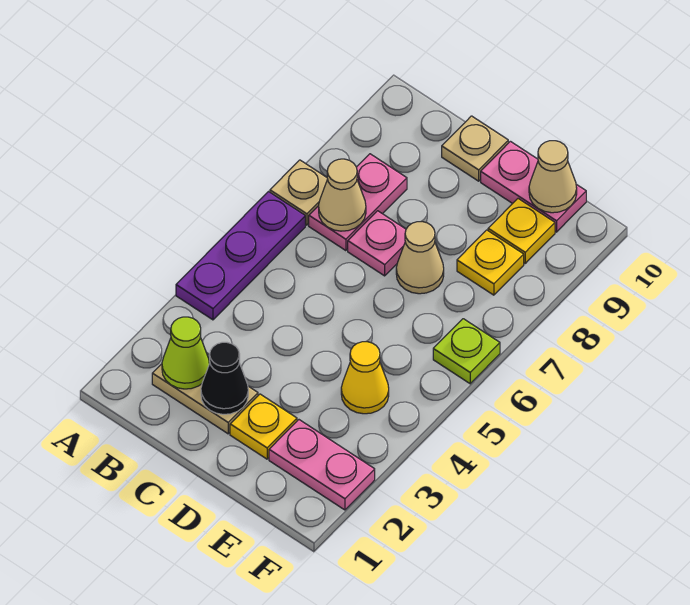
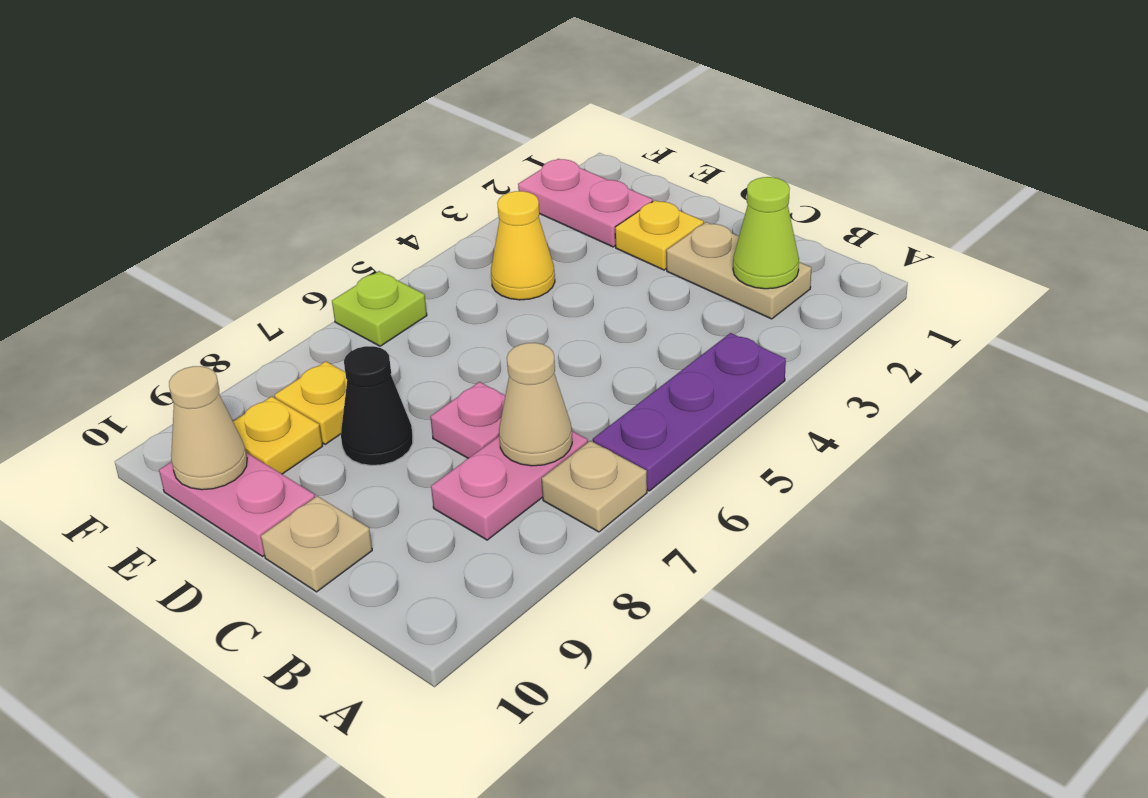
black 1x1 cone [201,342,248,414] -> black 1x1 cone moved to [341,346,413,466]
tan 1x1 cone [396,222,444,294] -> none

